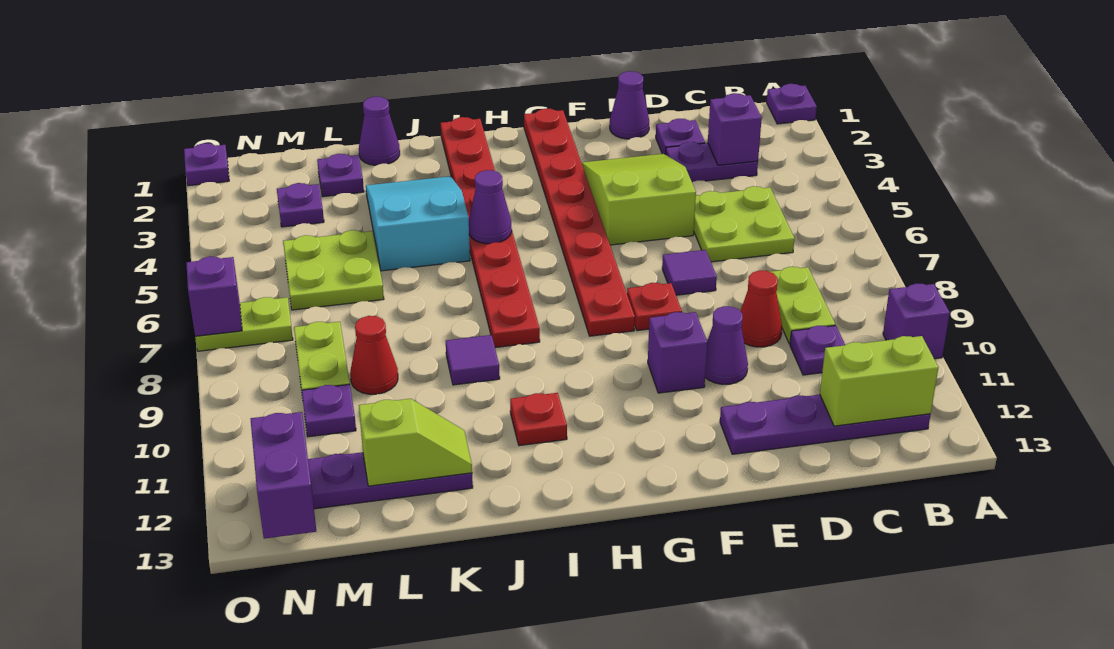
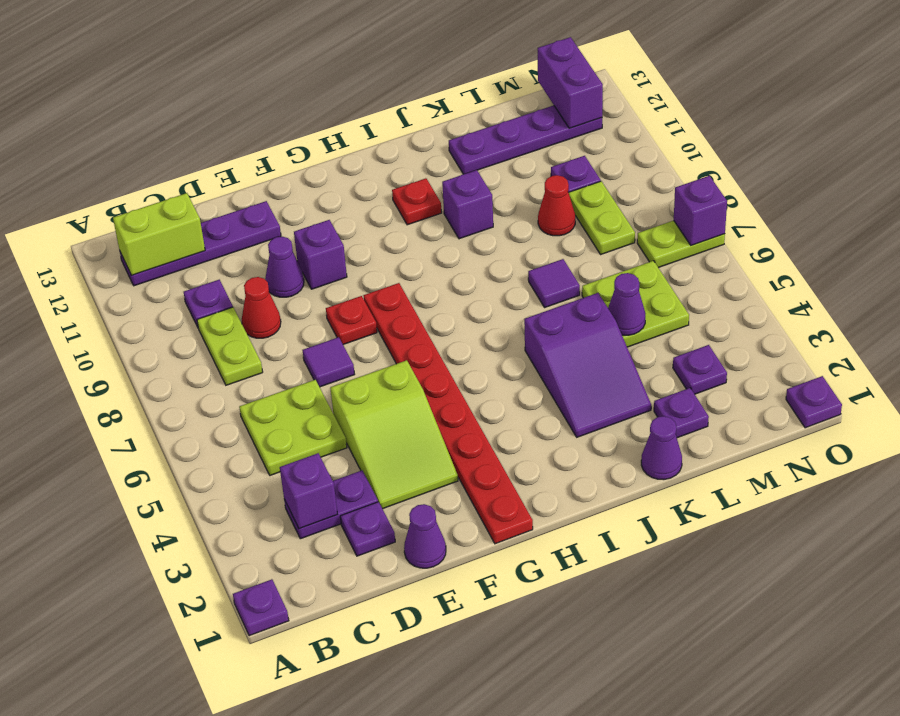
purple 1x1 brick [883,284,950,359] -> purple 1x1 brick moved to [442,170,493,239]
red 1x8 plate [441,117,540,348] -> none
purple 1x1 cone [469,170,512,244] -> purple 1x1 cone moved to [608,273,645,335]
cyan 2x3 slope [366,176,470,271] -> purple 2x3 slope [524,293,651,437]
purple 1x1 tile [446,335,500,385] -> purple 1x1 tile moved to [528,259,580,308]
lime 1x2 slope [359,399,472,486] -> none

